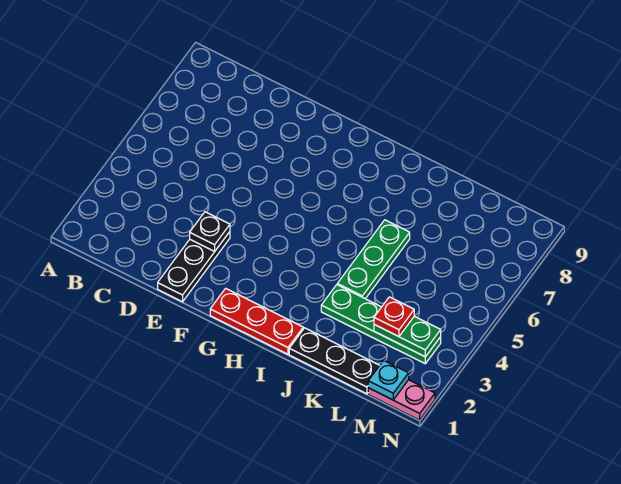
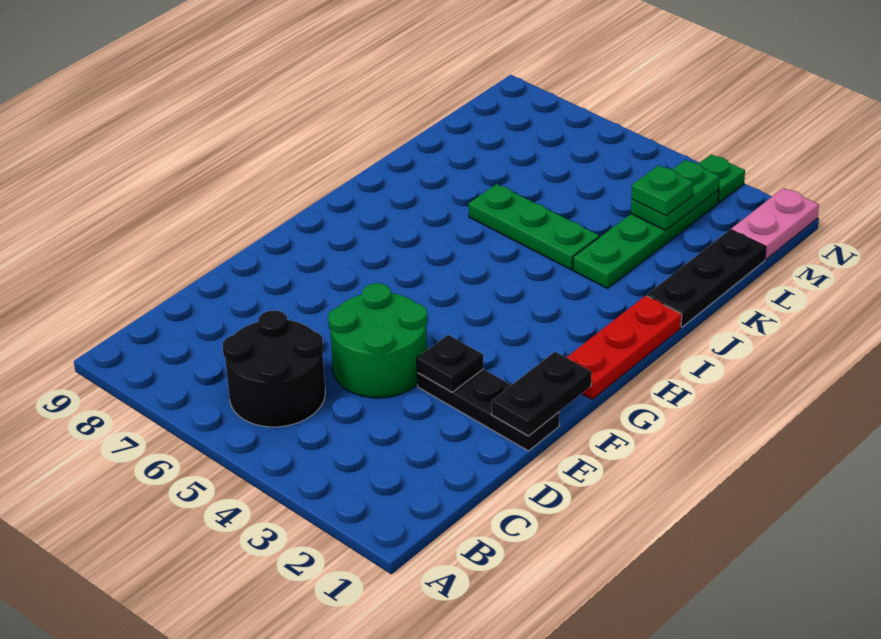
none -> black 2x2 round brick [223,310,325,427]
none -> green 2x2 round brick [328,283,427,398]
none -> black 1x2 plate [492,352,592,436]
red 1x1 plate [374,297,414,337] -> green 1x1 plate [631,165,693,216]
cyan 1x1 plate [368,360,409,400] -> none
none -> green 1x1 plate [699,155,745,203]

